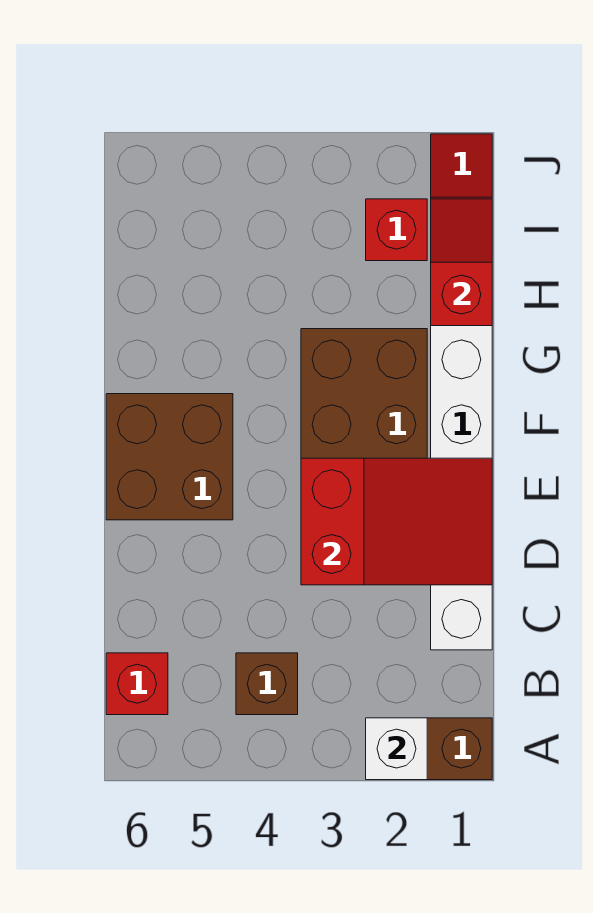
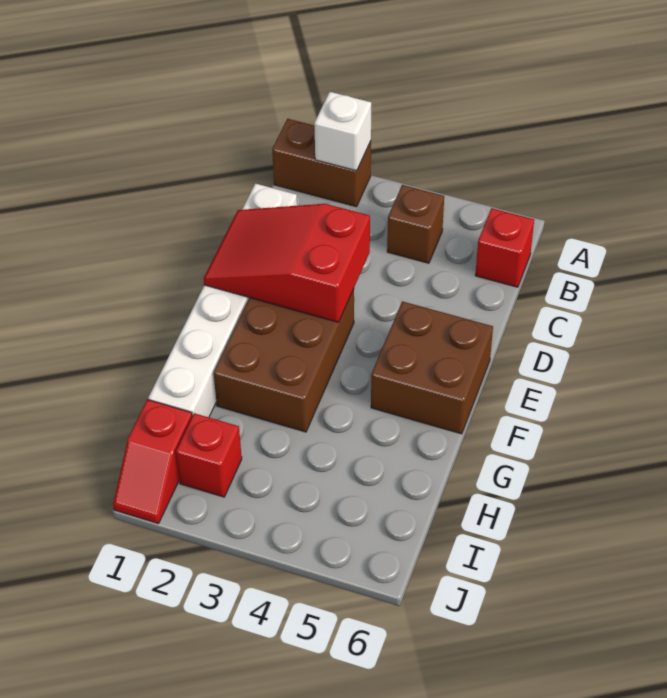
red 1x2 slope [431,199,492,326] -> none

